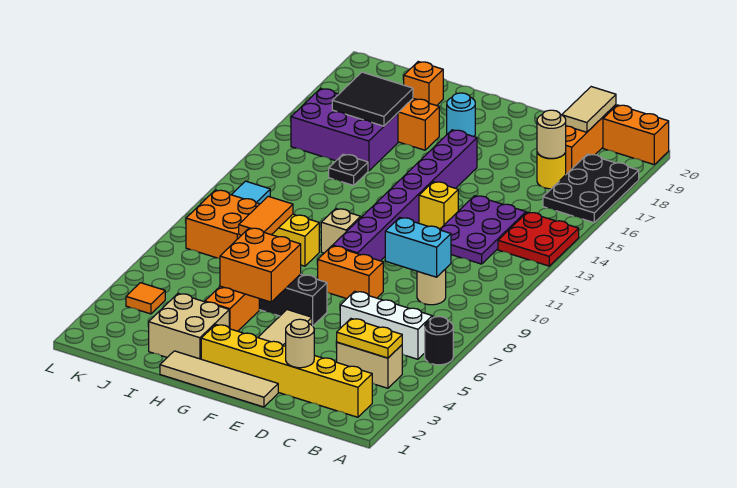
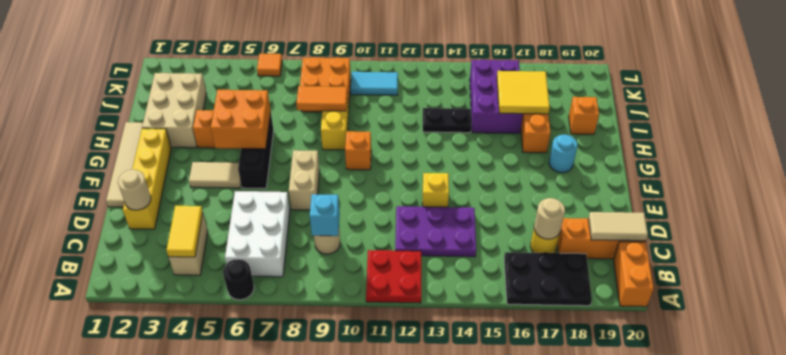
red 2x2 plate [498,212,579,266] -> red 2x2 plate moved to [366,250,421,303]
yellow 1x6 brick [201,324,372,417] -> yellow 1x4 brick [123,128,171,229]
yellow 1x2 plate [337,319,402,358] -> yellow 1x2 tile [166,206,203,257]
white 1x3 brick [340,291,432,359] -> white 2x3 brick [225,191,290,277]
cyan 1x2 brick [385,217,451,277] -> cyan 1x1 brick [310,194,340,236]
orange 1x2 brick [318,246,383,299] -> tan 1x2 brick [289,150,320,210]
purple 1x8 brick [333,130,477,261] -> none
tan 1x1 brick [321,209,361,253] -> orange 1x1 brick [345,131,371,170]
tan 2x2 brick [149,293,229,359] -> tan 2x3 brick [142,73,206,148]
black 1x1 plate [329,154,368,185] -> black 1x2 plate [423,108,471,133]
black 2x2 tile [332,72,413,126] -> yellow 2x2 tile [497,71,550,114]
orange 1x1 tile [126,283,165,314] -> orange 1x1 tile moved to [257,54,282,76]

